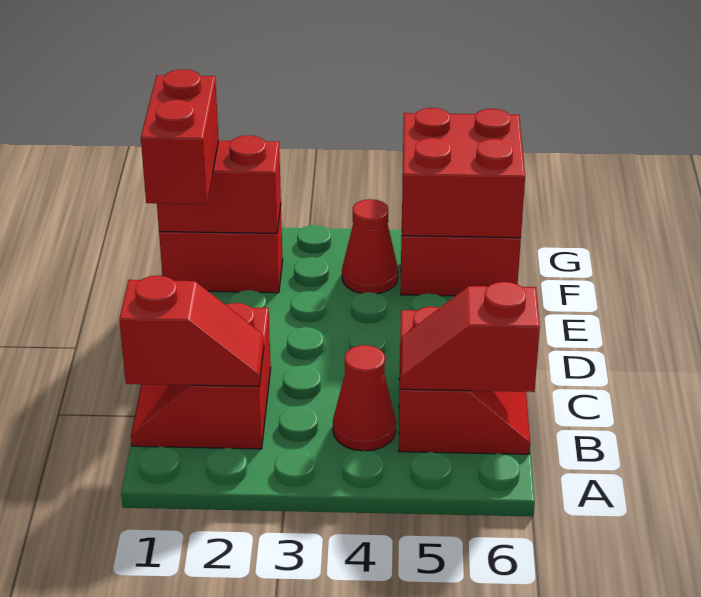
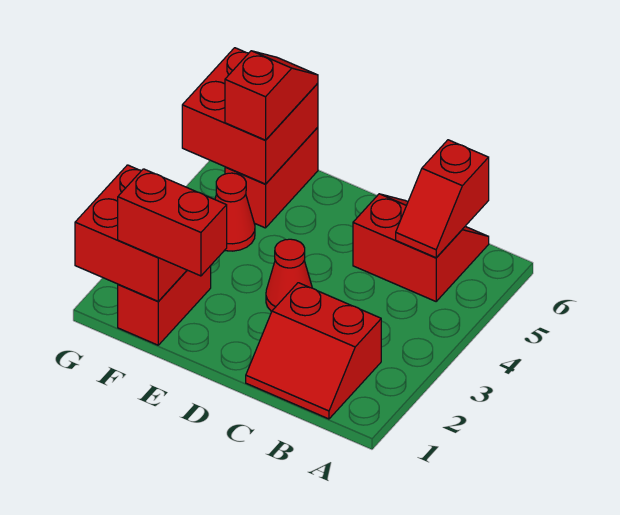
red 1x2 slope [119,275,264,387] -> red 1x2 slope moved to [225,51,318,140]
red 1x1 cone [333,345,396,451] -> red 1x1 cone moved to [266,239,312,312]
red 1x2 brick [157,135,281,233] -> red 2x2 brick [75,165,187,301]

